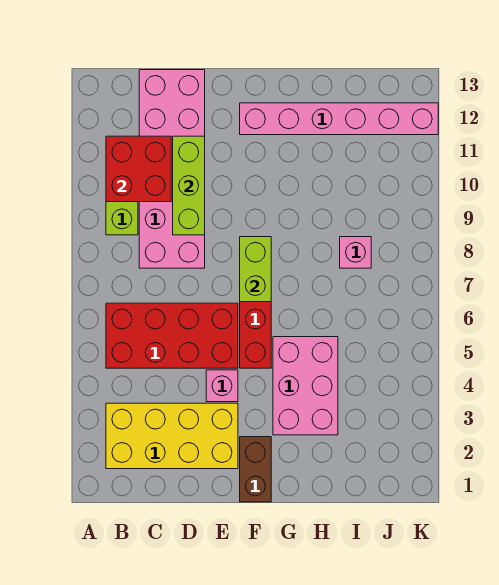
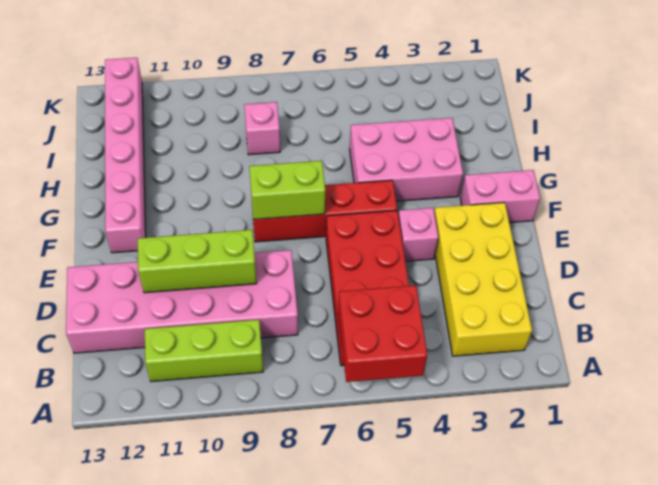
red 2x2 brick [106,136,171,202] -> red 2x2 brick moved to [338,285,427,382]
brown 1x2 brick [240,437,271,502] -> pink 1x2 brick [460,170,540,223]

